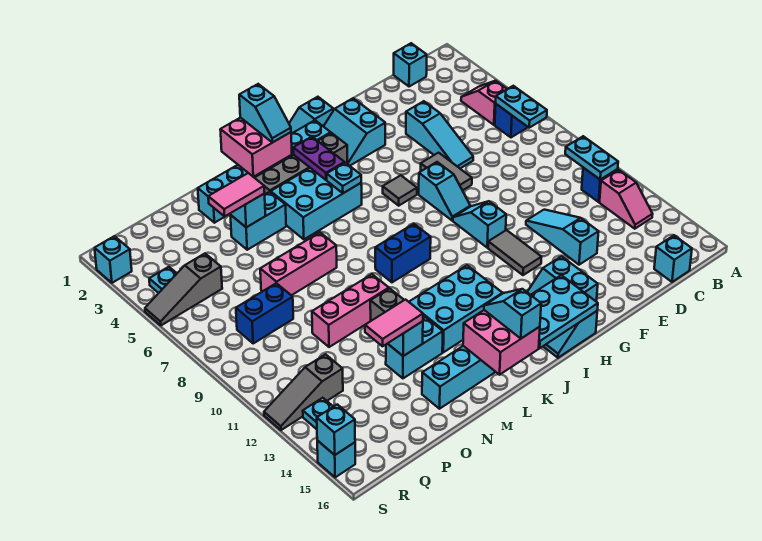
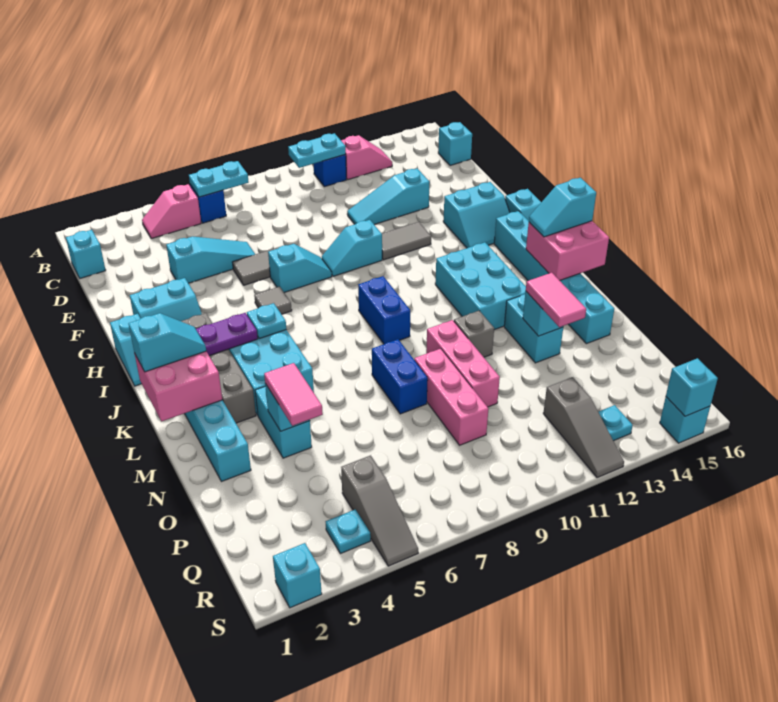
cyan 2x3 plate [531,275,598,348] -> none
pink 1x3 brick [260,232,337,295] -> pink 1x3 brick moved to [414,349,488,445]
blue 1x2 brick [236,283,293,343] -> blue 1x2 brick moved to [372,339,428,414]

